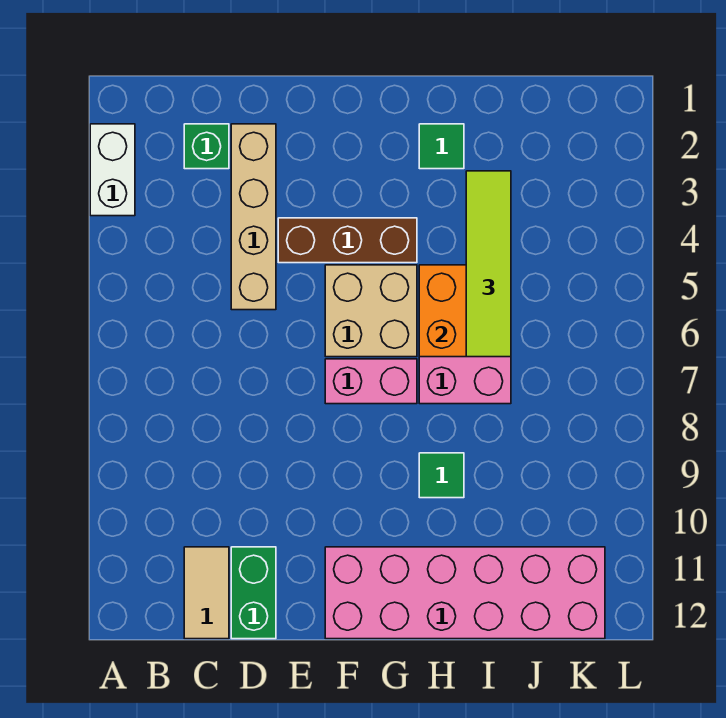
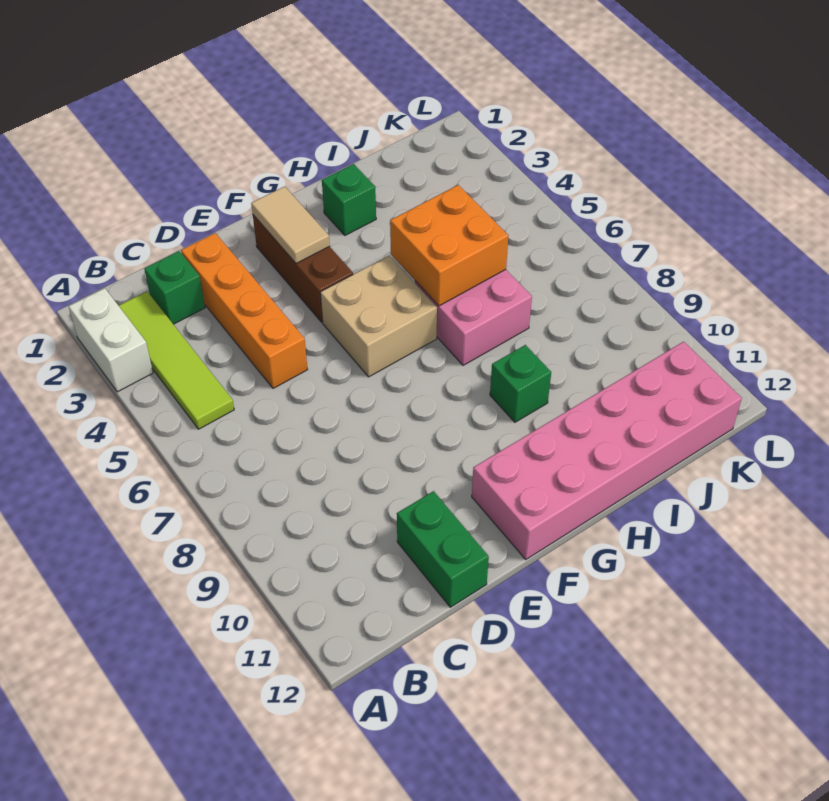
tan 1x2 tile [184,547,229,639] -> tan 1x2 tile moved to [251,186,330,263]
tan 1x4 brick [231,124,276,310] -> orange 1x4 brick [181,233,308,388]
brown 1x3 brick [278,218,417,263] -> brown 1x3 brick turned to [253,215,353,322]
pink 1x2 brick [325,359,417,404] -> none
green 1x1 tile [419,124,464,169] -> green 1x1 brick [322,164,376,235]
green 1x1 tile [419,453,464,498] -> green 1x1 brick [490,345,551,422]
lime 1x4 tile [466,171,511,357] -> lime 1x4 tile moved to [119,291,234,429]

